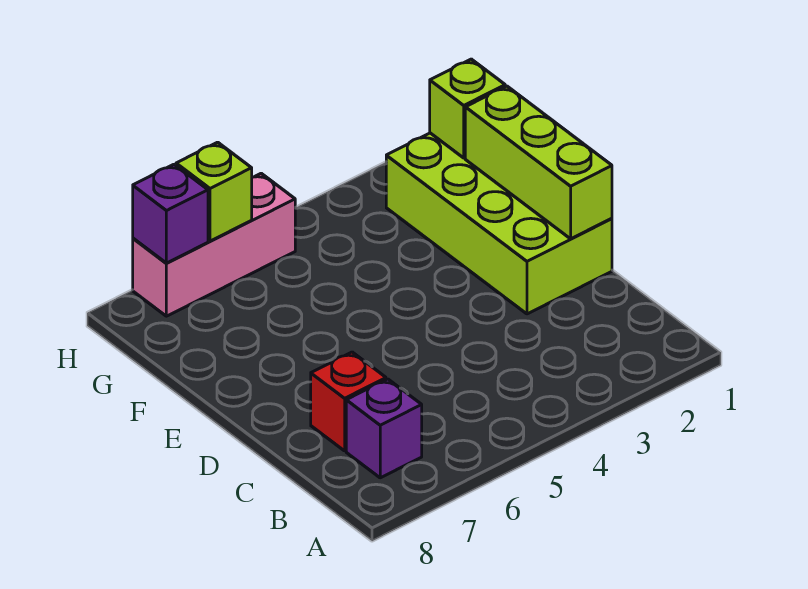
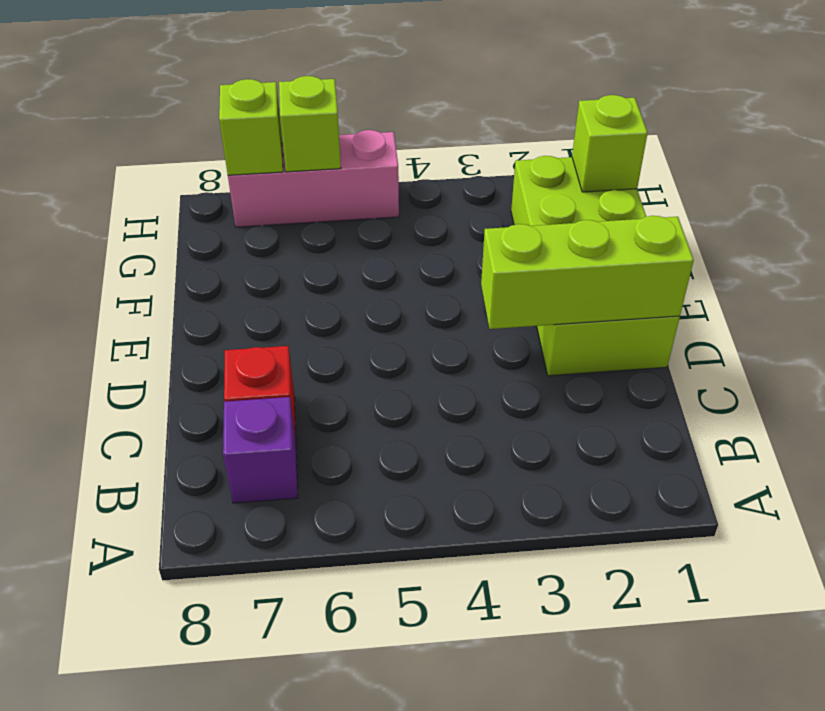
lime 1x3 brick [465,86,612,239] -> lime 1x3 brick turned to [481,216,694,329]
purple 1x1 brick [133,164,208,263] -> lime 1x1 brick [219,79,283,175]

